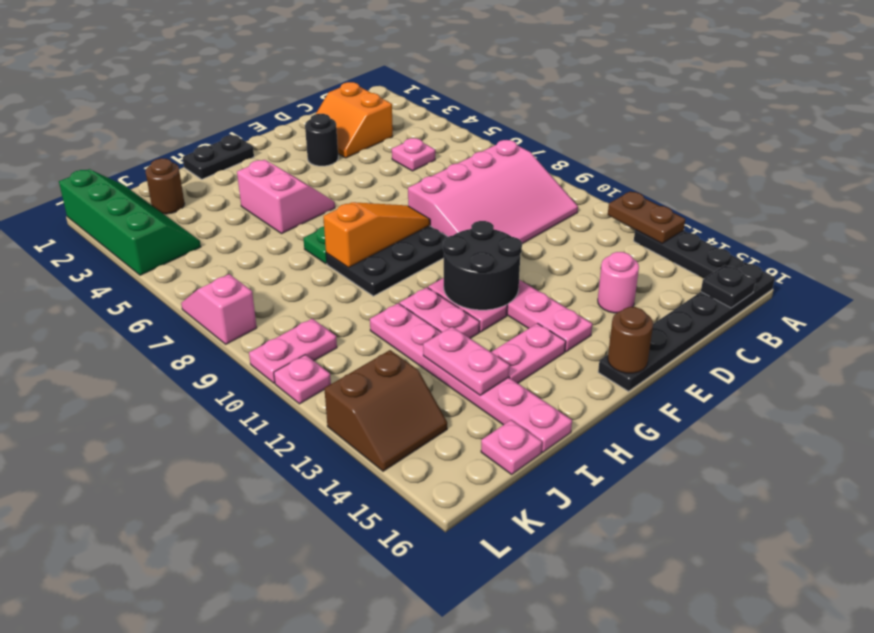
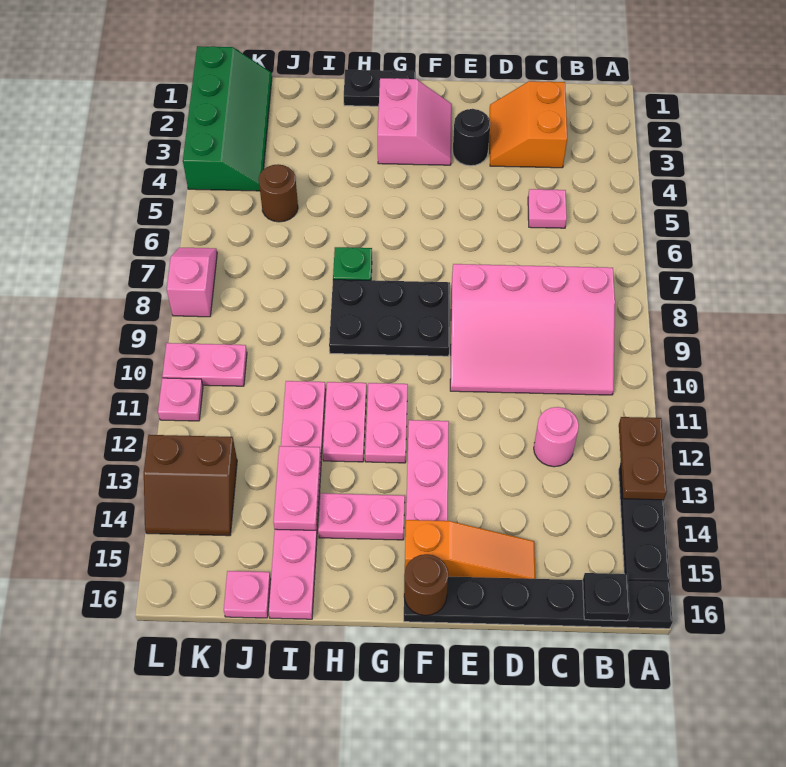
pink 1x1 round brick [598,252,639,313] -> pink 1x1 round brick moved to [534,407,579,467]
orange 1x3 slope [323,202,430,268] -> orange 1x3 slope moved to [405,520,535,579]
black 2x2 round brick [443,221,522,310] -> none
pink 2x2 slope [237,160,335,234] -> pink 2x2 slope moved to [378,78,452,165]
brown 1x1 round brick [145,158,185,214] -> brown 1x1 round brick moved to [259,164,298,222]

